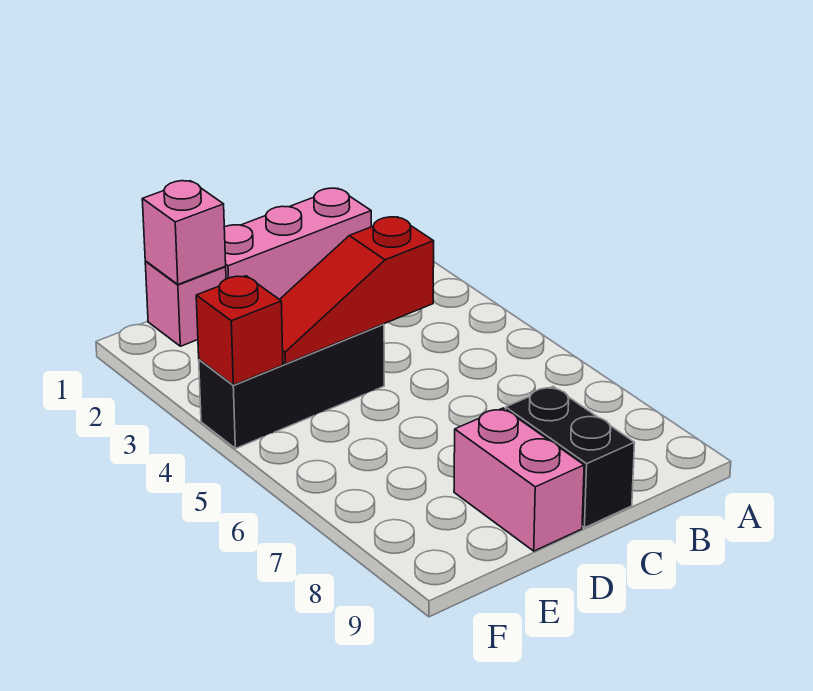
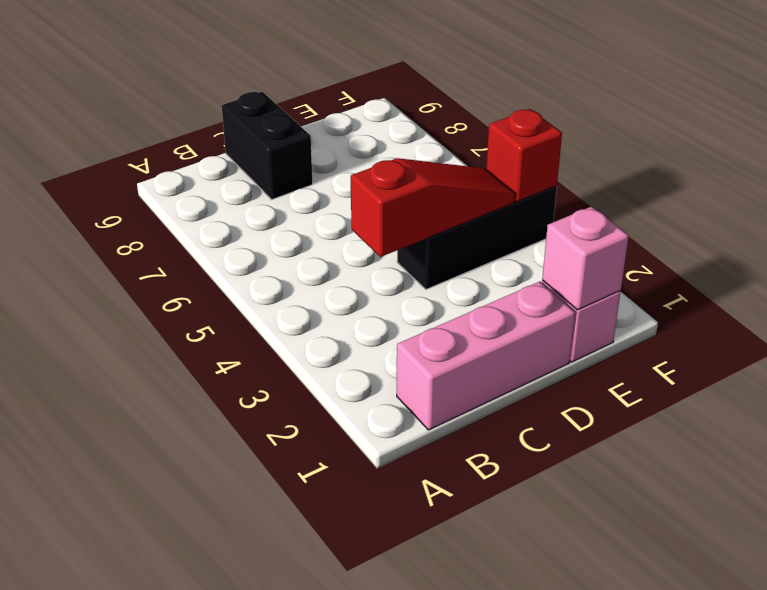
pink 1x2 brick [454,408,584,551] -> none

